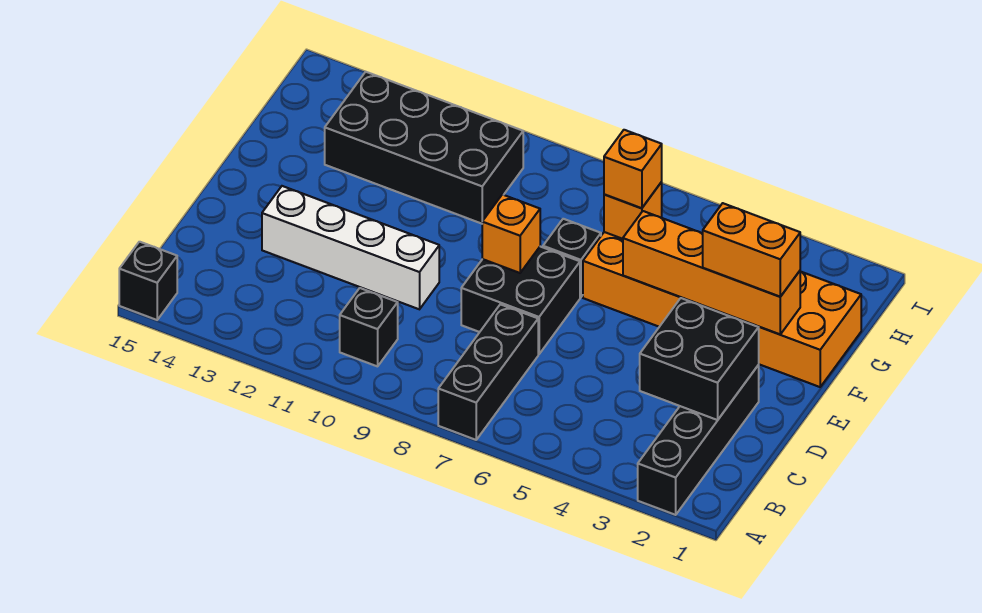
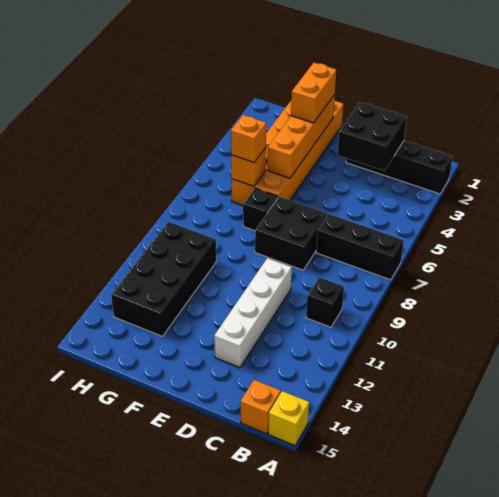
black 1x1 brick [119,242,177,320] -> yellow 1x1 brick [268,391,309,446]
orange 1x1 brick [482,195,540,273] -> orange 1x1 brick moved to [240,380,281,434]

